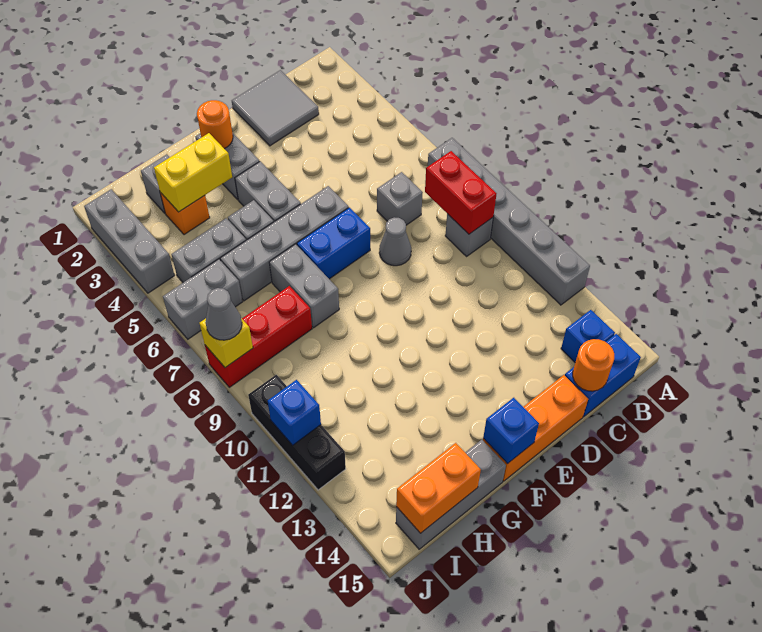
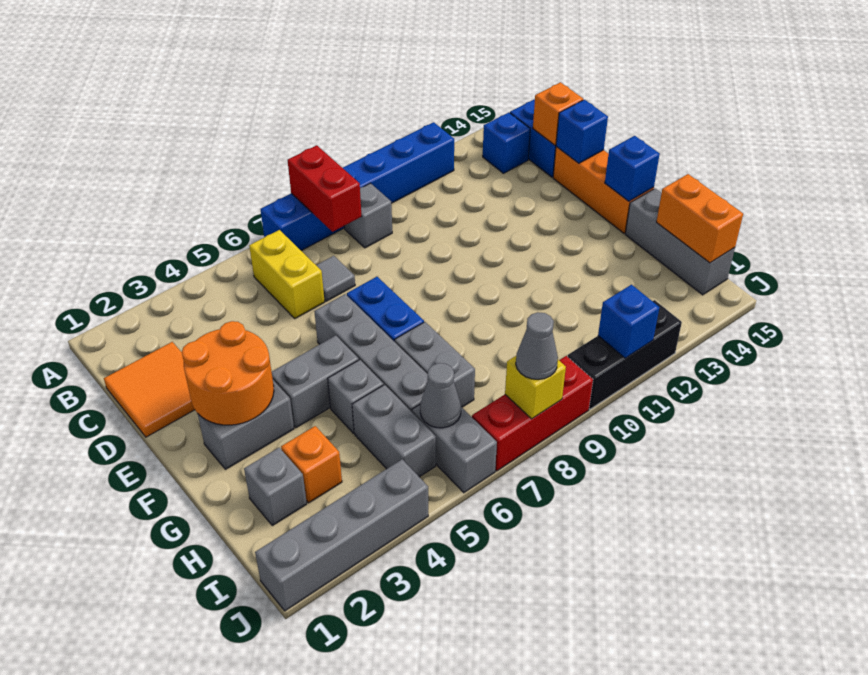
grey 1x6 brick [428,138,590,305] -> blue 1x6 brick [260,122,454,251]
red 1x2 brick [425,151,496,234] -> red 1x2 brick turned to [288,145,362,232]
grey 2x2 tile [232,70,319,146] -> orange 2x2 tile [104,342,195,437]
grey 1x1 brick [377,172,423,225] -> grey 1x1 tile [316,256,355,301]
orange 1x1 round brick [573,339,614,391] -> orange 1x1 brick [533,82,583,145]
grey 1x1 cone [379,217,411,266] -> grey 1x1 cone moved to [420,363,461,428]
none -> blue 1x1 brick [556,100,608,163]
orange 1x1 round brick [197,100,233,149] -> orange 2x2 round brick [182,321,274,425]
yellow 1x2 brick [154,133,232,212] -> yellow 1x2 brick moved to [249,230,325,318]
grey 1x2 brick [269,244,339,328] -> grey 1x2 brick turned to [395,322,475,407]
red 1x3 brick [205,286,312,387] -> red 1x3 brick turned to [472,356,593,471]
grey 1x3 brick [84,189,175,293] -> grey 1x4 brick [255,459,428,611]

